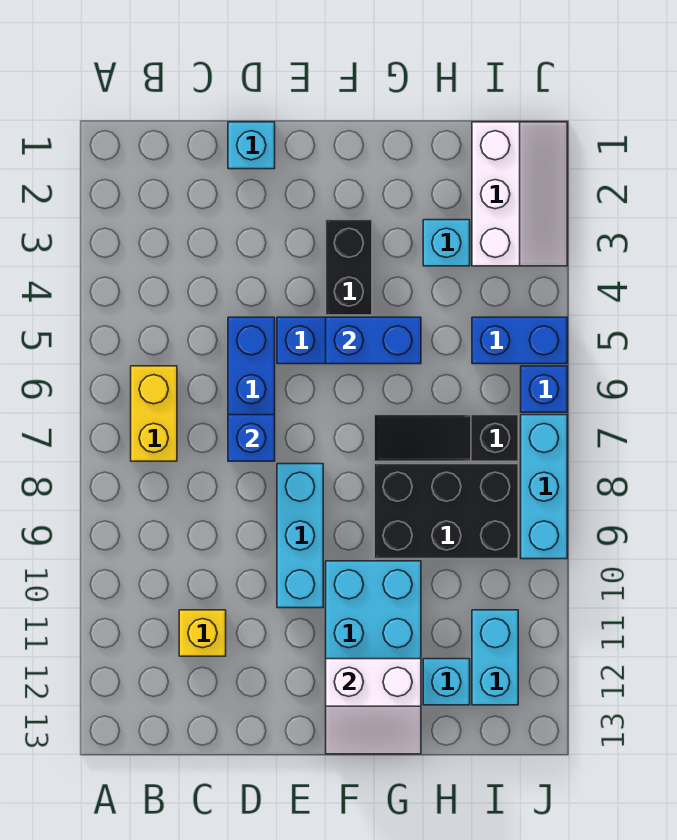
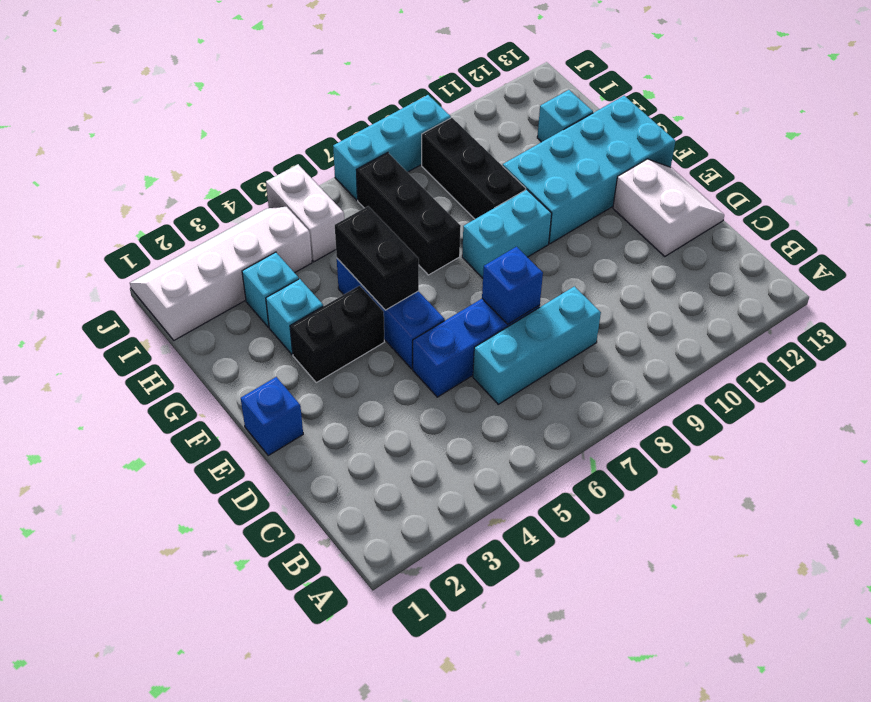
yellow 1x2 brick [131,366,177,461] -> none
yellow 1x1 brick [179,610,226,656] -> none
cyan 1x1 brick [228,122,275,169] -> cyan 1x1 brick moved to [266,279,323,355]
cyan 1x3 brick [277,464,323,608] -> cyan 1x3 brick moved to [473,286,601,404]
blue 1x2 brick [326,317,421,364] -> black 1x2 brick [335,206,419,310]
white 2x2 slope [326,659,421,754] -> white 2x2 slope moved to [613,159,724,257]
black 1x3 slope [374,415,518,461] -> black 1x3 brick [357,153,461,275]
black 2x3 brick [374,464,518,559] -> black 1x3 brick [422,118,526,219]
white 2x3 slope [472,122,567,266] -> white 2x4 slope [130,207,312,340]
blue 1x2 brick [472,317,567,364] -> white 1x2 brick [266,164,344,262]
cyan 1x2 brick [472,610,518,705] -> cyan 1x2 brick moved to [462,190,552,278]
blue 1x1 brick [521,366,567,412] -> blue 1x1 brick moved to [241,377,303,455]

